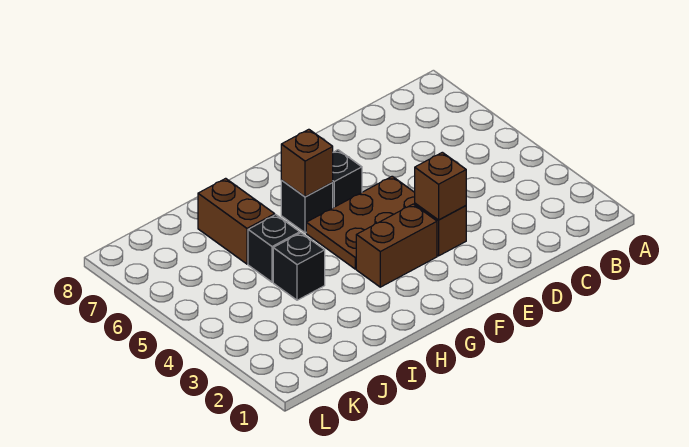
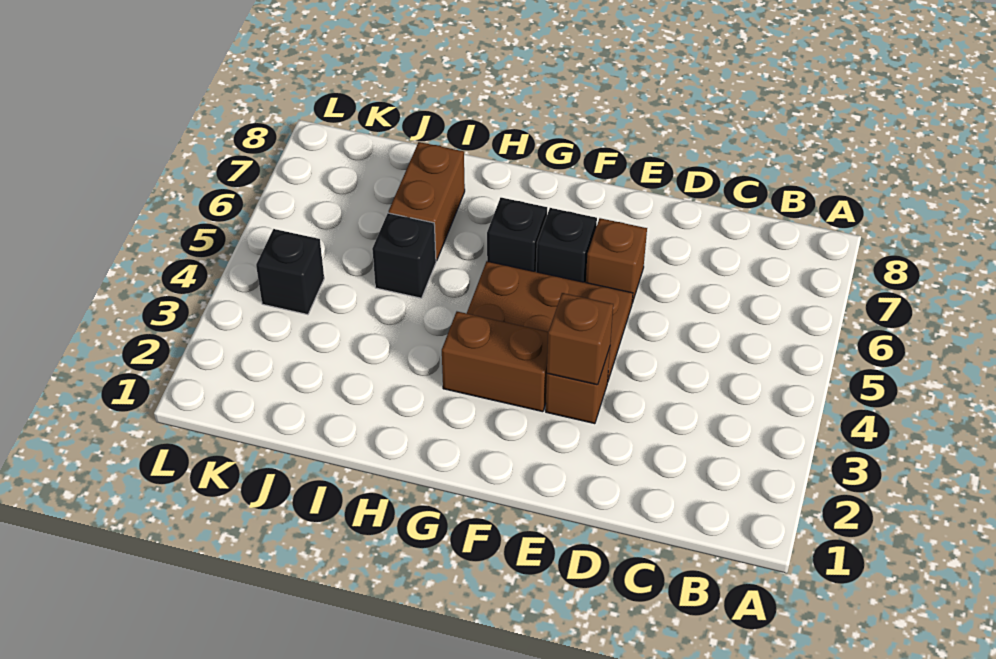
brown 1x1 brick [281,129,333,197] -> brown 1x1 brick moved to [586,218,647,303]
black 1x1 brick [273,233,325,300] -> black 1x1 brick moved to [256,229,324,315]

